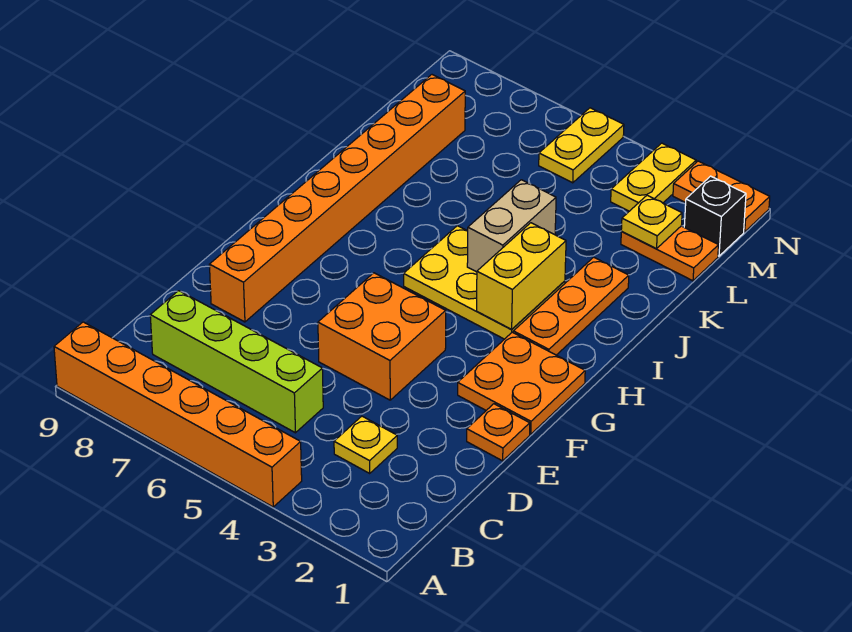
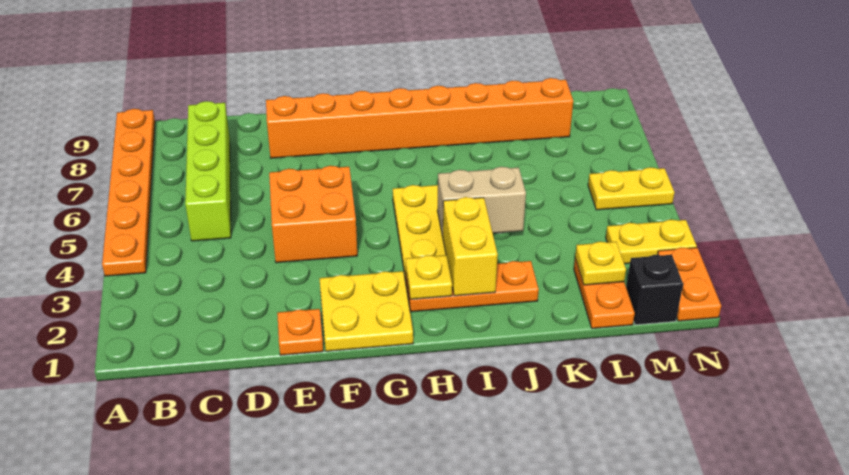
orange 1x6 brick [54,322,302,507] -> orange 1x6 plate [102,109,155,276]
yellow 1x1 plate [334,416,397,473] -> yellow 1x1 plate moved to [405,255,452,299]
orange 2x2 plate [458,332,585,434] -> yellow 2x2 plate [319,271,413,351]
yellow 1x2 brick [477,223,566,329] -> yellow 1x2 brick turned to [443,197,498,296]

